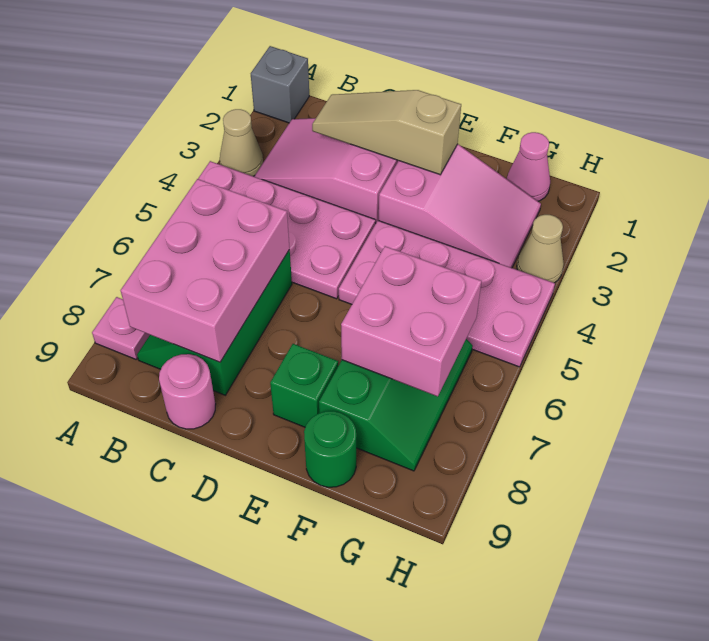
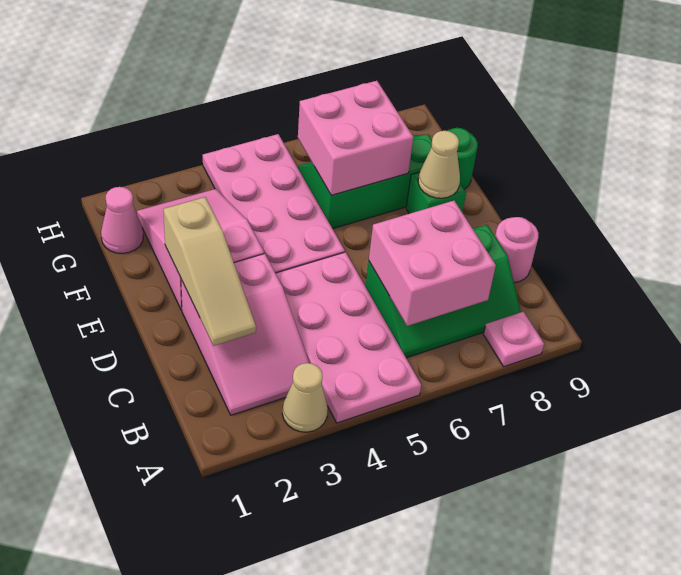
grey 1x1 brick [251,46,309,123] -> none
pink 2x3 brick [121,179,290,362] -> pink 2x2 brick [369,201,496,326]
tan 1x1 cone [517,215,564,283] -> tan 1x1 cone moved to [418,131,460,198]

